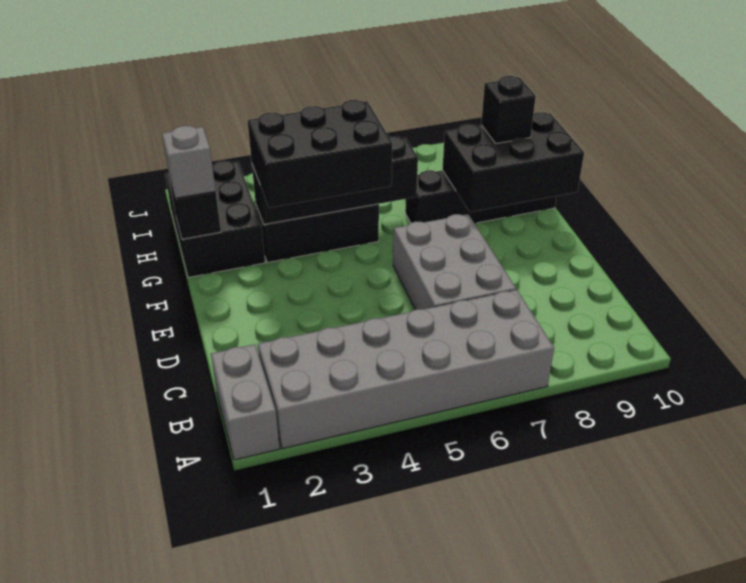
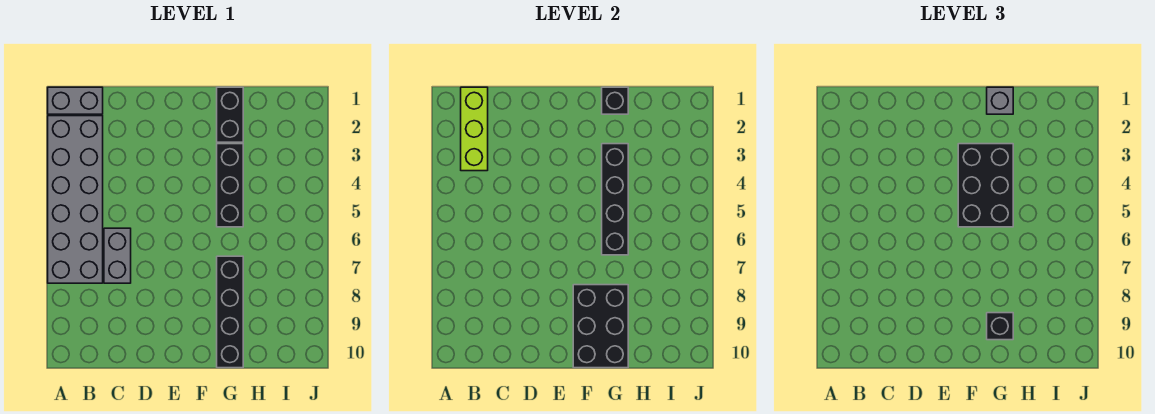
none -> lime 1x3 brick [461,87,488,171]
grey 2x3 brick [393,214,516,310] -> grey 1x2 brick [104,228,131,283]
black 2x3 brick [165,161,265,278] -> black 1x2 brick [217,87,243,142]

